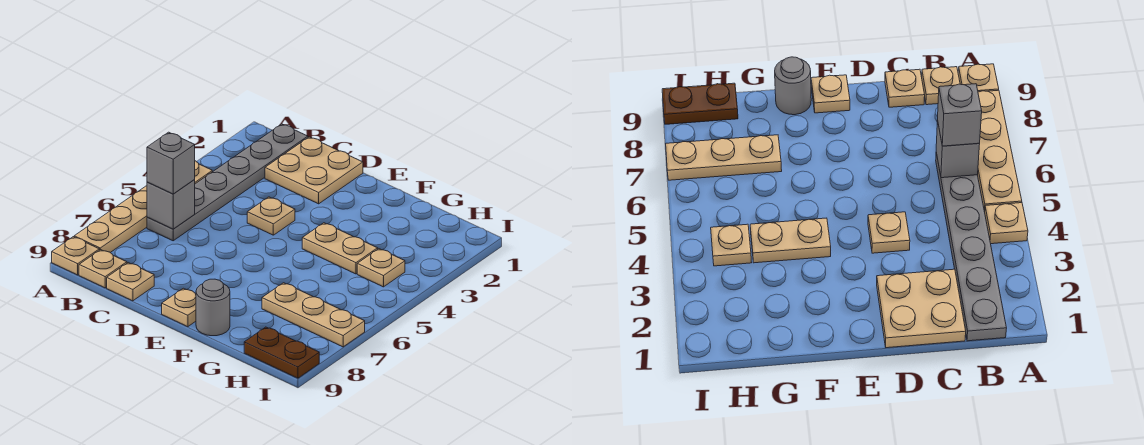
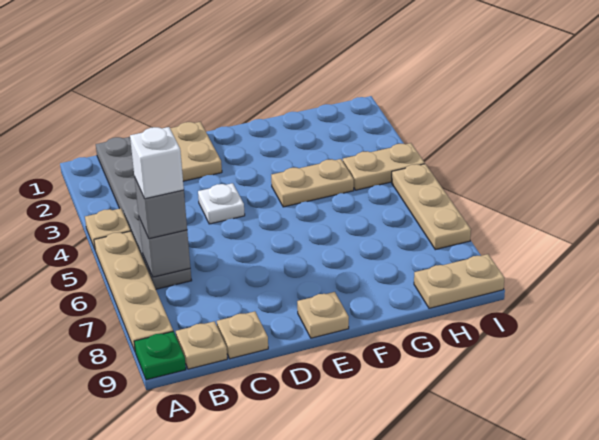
tan 1x1 plate [52,237,99,275] -> green 1x1 plate [134,331,186,380]
none -> white 1x1 brick [130,127,184,199]
tan 1x1 plate [247,197,295,235] -> white 1x1 plate [198,183,245,224]
grey 1x1 round brick [196,279,230,336] -> none
tan 1x3 plate [262,283,365,347] -> tan 1x3 plate turned to [392,164,471,250]
tan 1x1 plate [357,249,405,287] -> tan 1x2 plate [343,143,425,190]
brown 1x2 plate [244,327,319,378] -> tan 1x2 plate [414,254,504,308]

